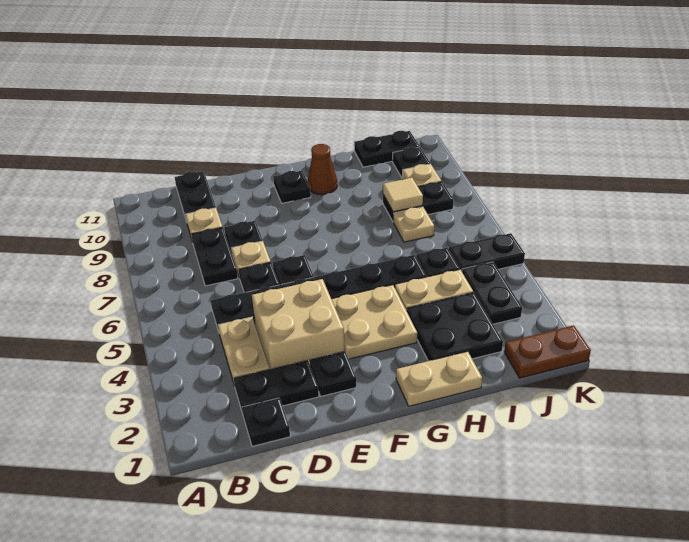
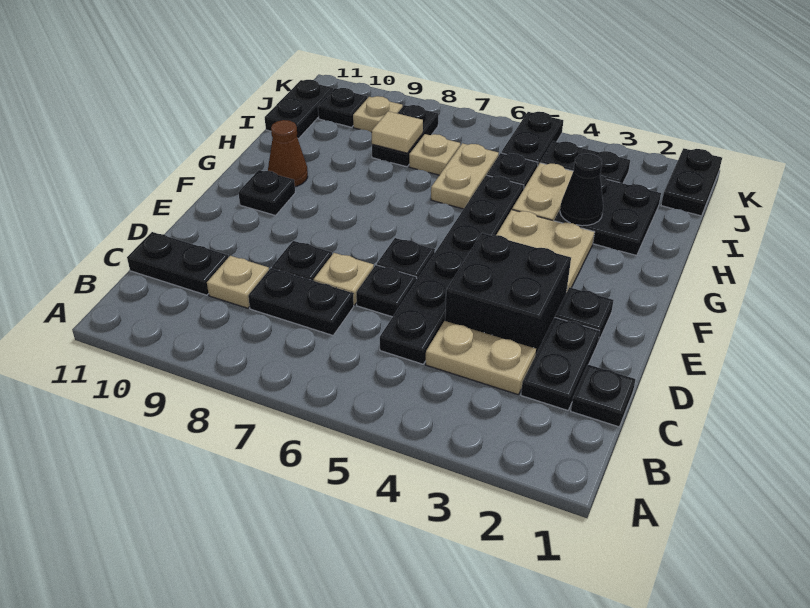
tan 2x2 brick [252,279,345,369] -> black 2x2 brick [445,233,571,353]
tan 1x2 plate [396,351,482,406] -> tan 1x2 plate moved to [431,143,499,209]
none -> black 1x1 cone [560,154,603,226]
brown 1x2 plate [504,325,591,378] -> black 1x2 plate [661,148,722,216]

